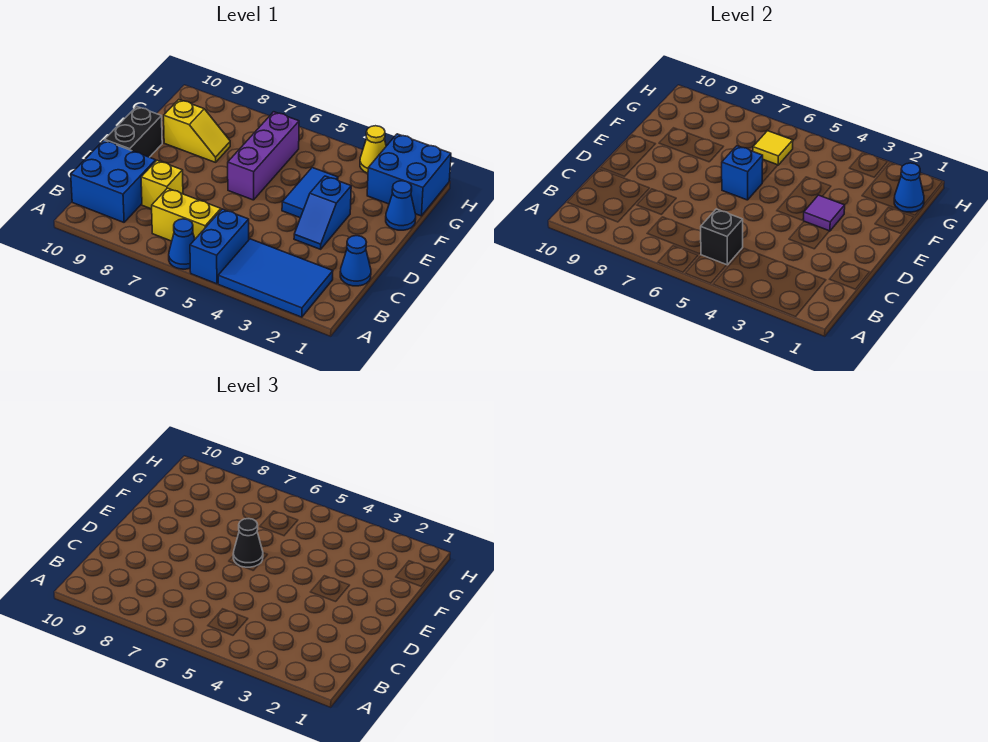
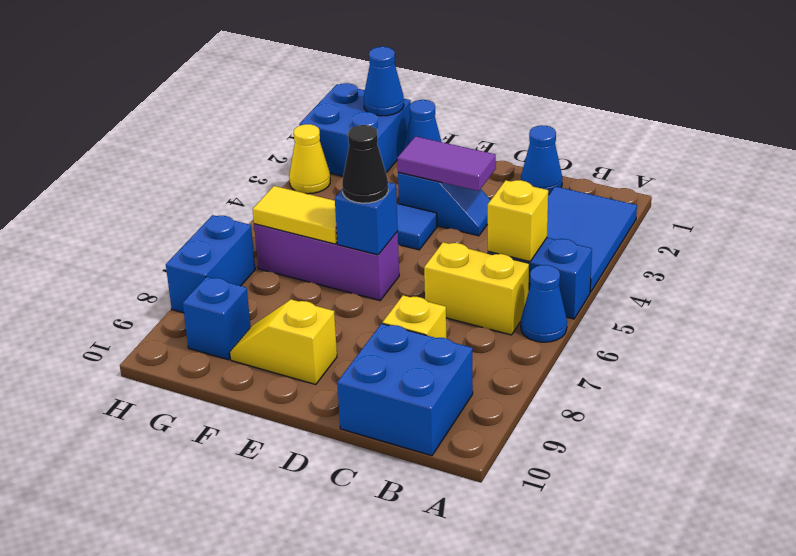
black 1x1 brick [701,209,743,265] -> yellow 1x1 brick [488,180,548,261]
yellow 1x2 brick [152,188,221,241] -> yellow 1x2 brick turned to [424,242,529,335]
black 1x2 brick [105,106,162,157] -> none
purple 1x1 tile [804,195,845,231] -> purple 1x2 tile [397,136,496,191]
yellow 1x2 slope [164,100,230,162] -> yellow 1x2 slope turned to [230,299,337,384]
yellow 1x1 tile [753,131,793,165] -> yellow 1x2 tile [253,186,337,244]
none -> blue 1x1 brick [183,277,251,360]
none -> blue 1x2 brick [166,215,255,313]

